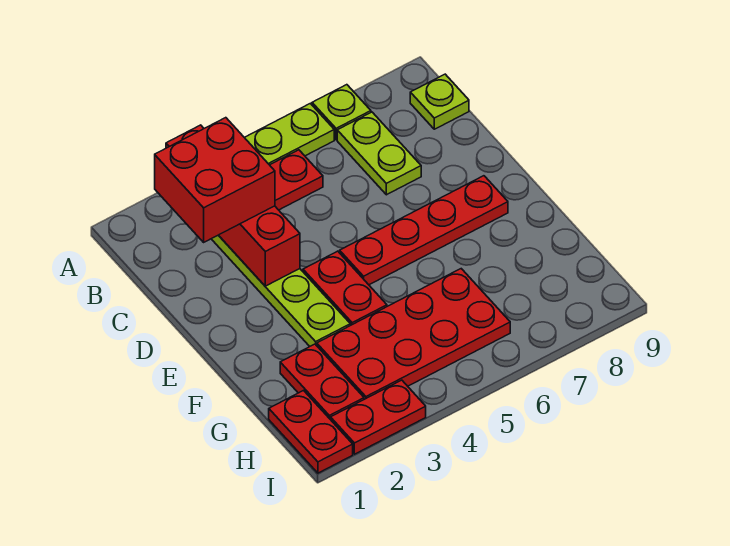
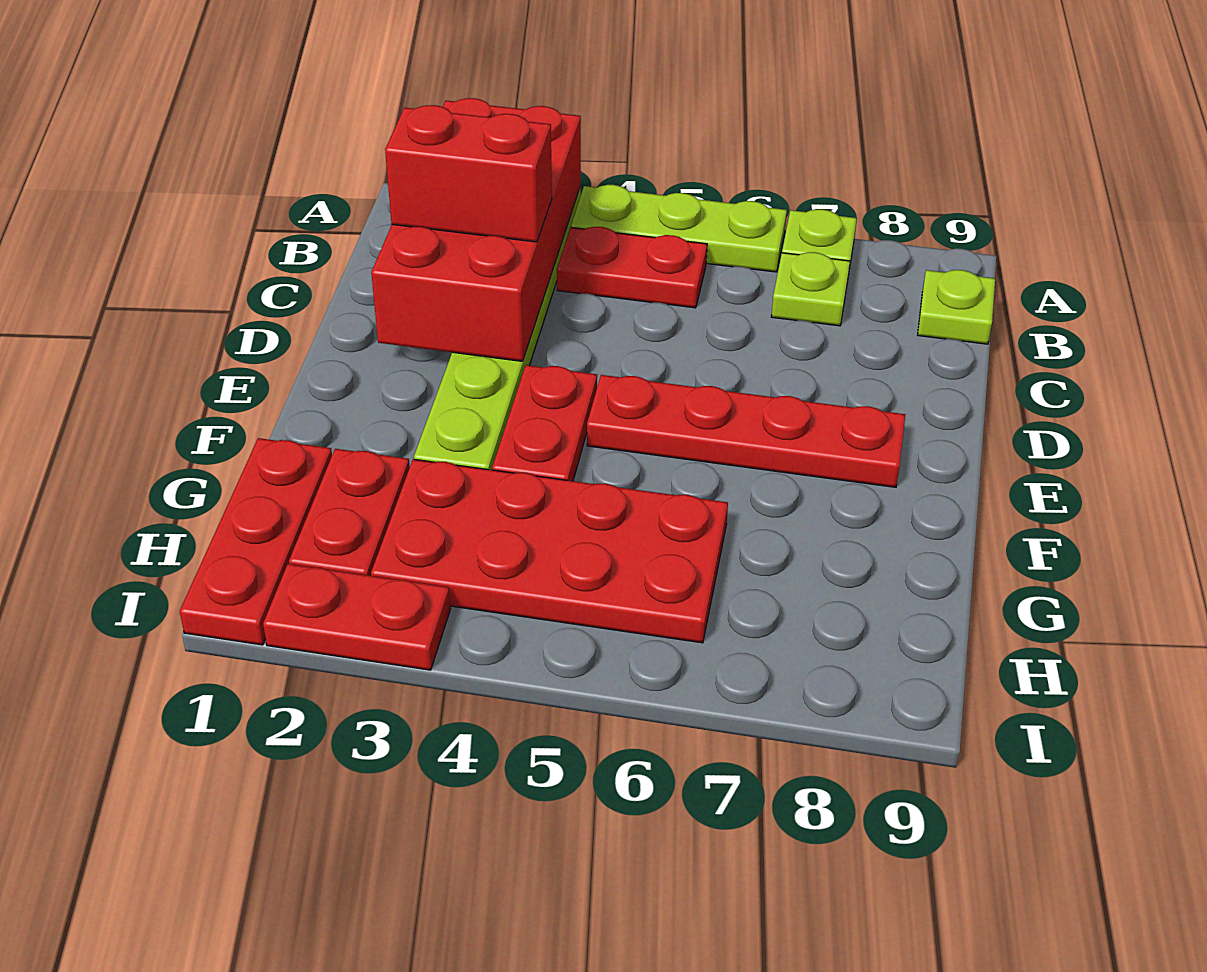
red 1x4 brick [166,125,300,286] -> red 2x4 brick [371,98,581,361]
red 2x2 brick [155,118,275,242] -> red 1x2 brick [385,105,552,242]
lime 1x2 plate [337,112,421,195] -> lime 1x1 plate [771,252,850,326]
red 1x2 plate [269,391,353,473] -> red 1x3 plate [180,438,332,645]

